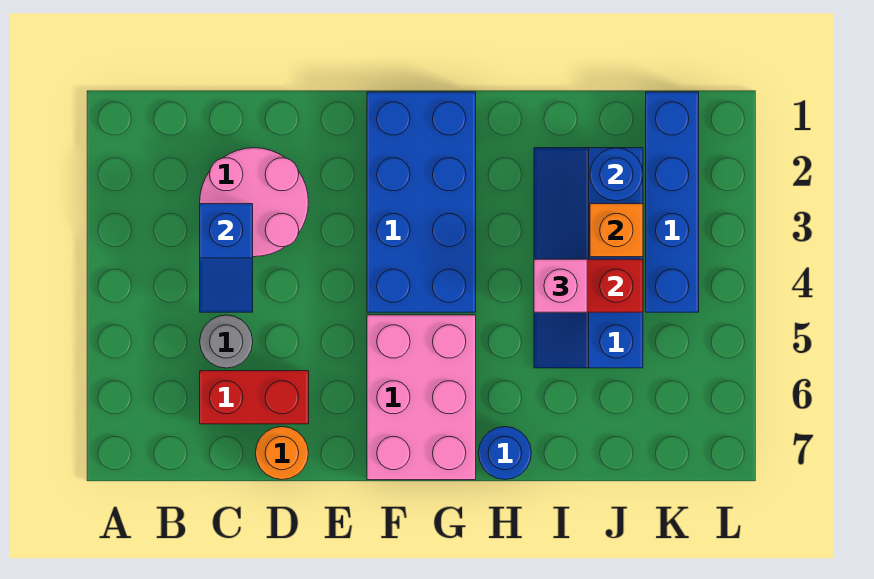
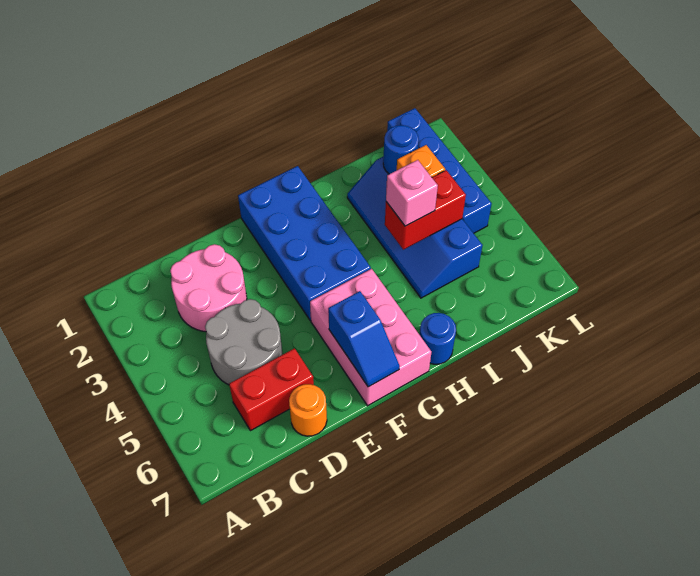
blue 1x2 slope [200,204,253,312] -> blue 1x2 slope moved to [328,291,400,387]
grey 1x1 round brick [200,315,253,368] -> grey 2x2 round brick [205,299,282,385]

